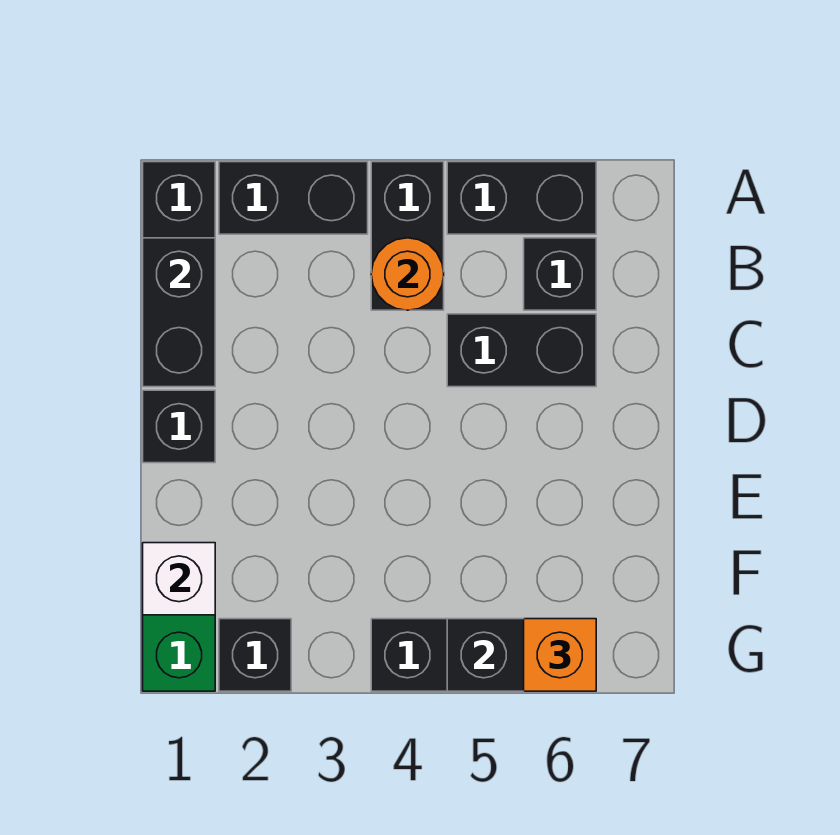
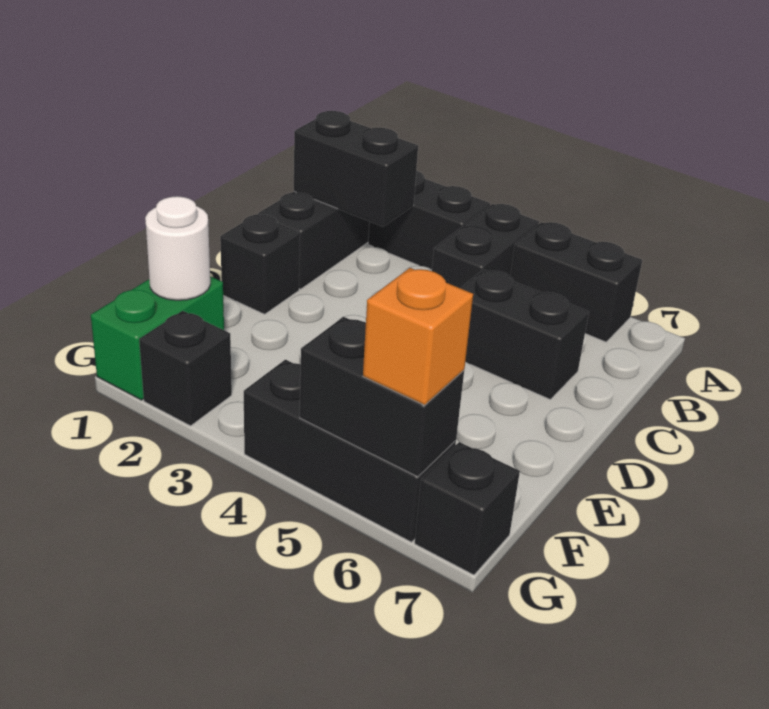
black 1x2 brick [143,238,215,387] -> black 1x2 brick turned to [294,111,418,227]
orange 1x1 round brick [371,238,444,310] -> none
black 1x1 brick [524,238,596,310] -> black 1x1 brick moved to [415,442,520,575]
white 1x1 brick [143,543,215,615] -> white 1x1 round brick [145,196,210,300]

